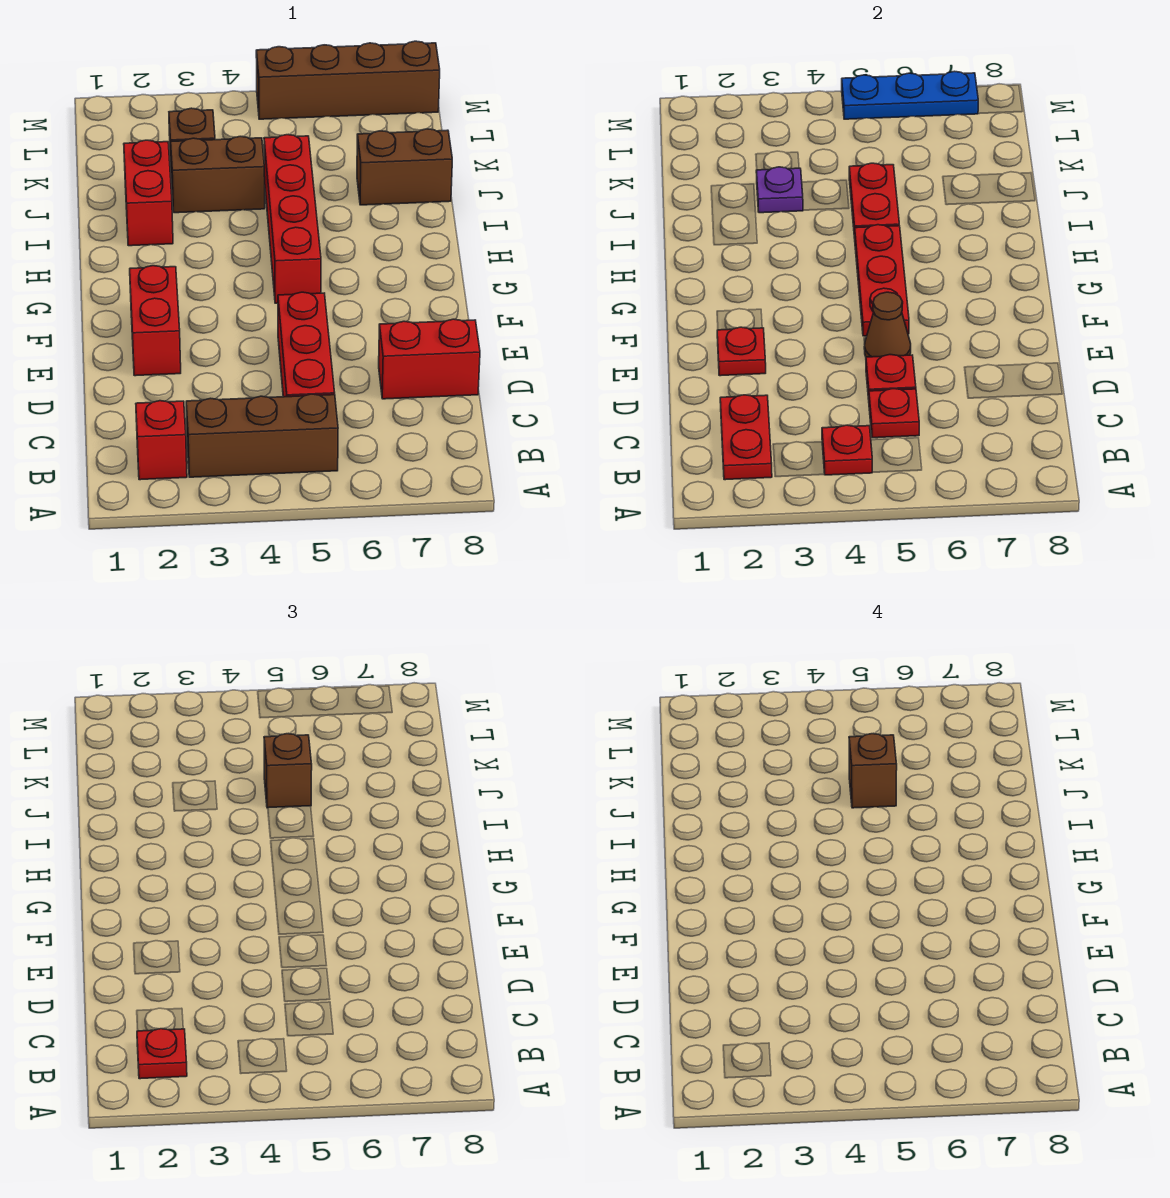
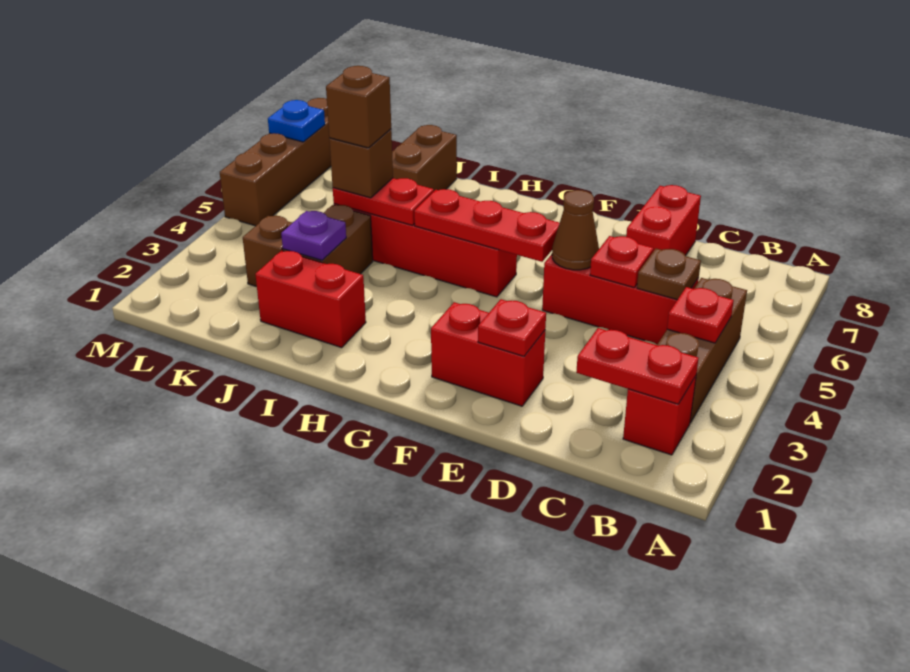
red 1x1 plate [137,1029,187,1079] -> none
red 1x1 plate [869,388,919,438] -> brown 1x1 plate [637,249,701,300]
blue 1x3 plate [842,71,978,119] -> blue 1x1 plate [268,100,325,142]

